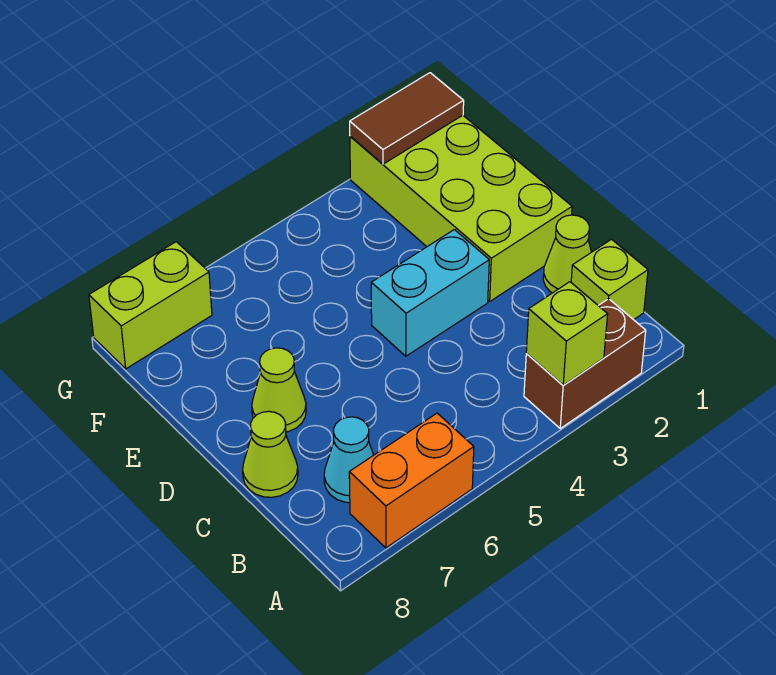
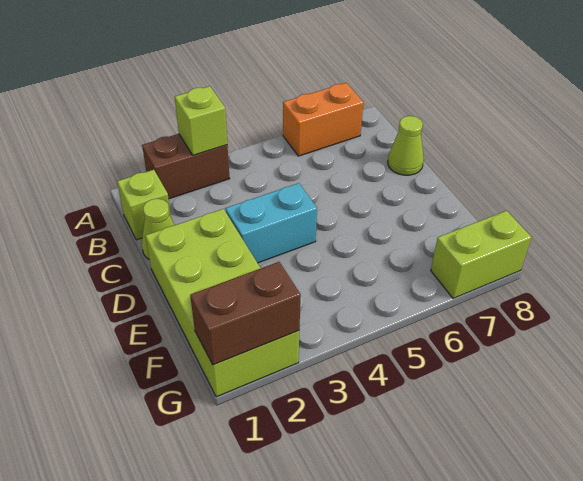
cyan 1x1 cone [324,417,373,503] -> none
lime 1x1 cone [252,348,306,432] -> none
brown 1x2 tile [350,73,464,164] -> brown 1x2 brick [190,262,301,365]

